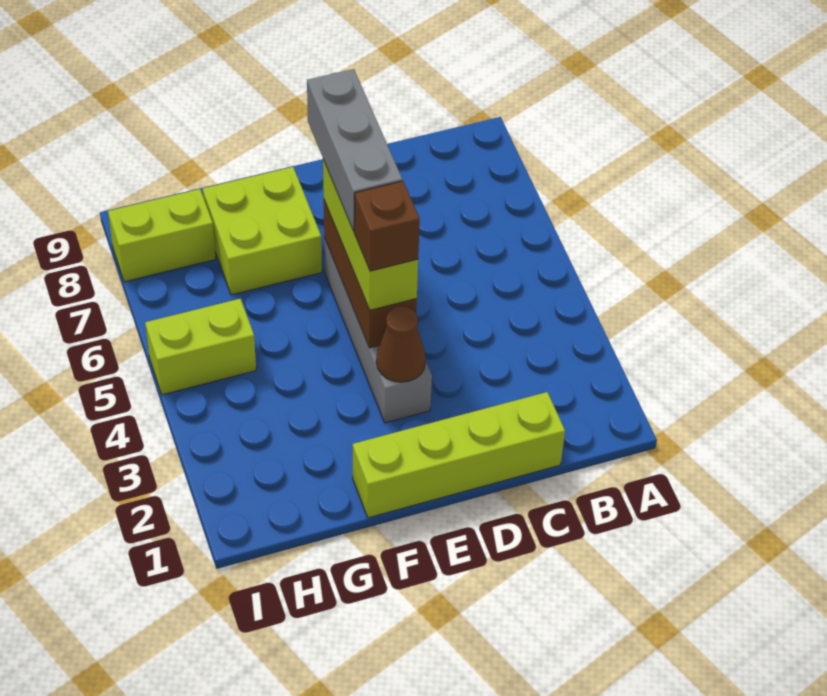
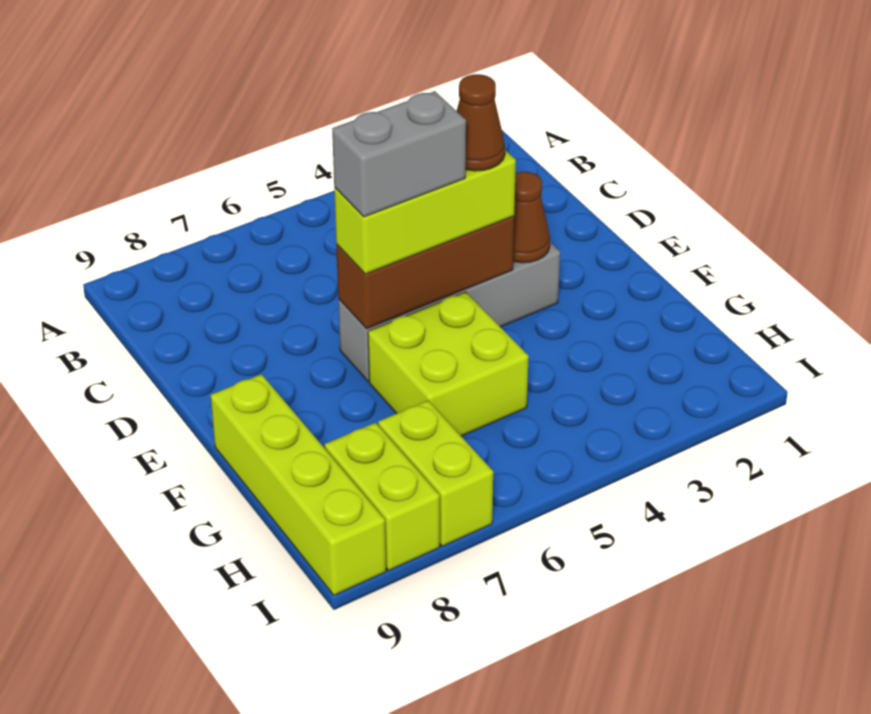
lime 1x4 brick [353,392,565,518] -> lime 1x4 brick moved to [211,374,386,595]
brown 1x1 brick [354,181,420,271] -> brown 1x1 cone [457,74,505,171]
grey 1x3 brick [307,69,402,231] -> grey 1x2 brick [332,91,466,217]
lime 2x2 brick [203,167,322,295] -> lime 2x2 brick moved to [368,292,529,436]
lime 1x2 brick [145,299,256,395] -> lime 1x2 brick moved to [378,401,493,546]

